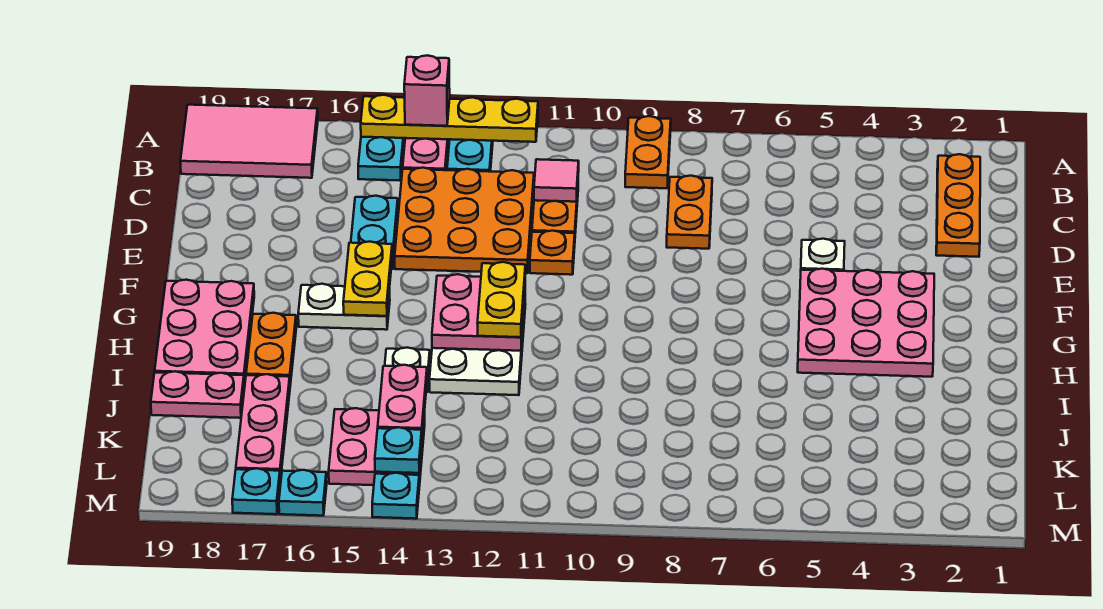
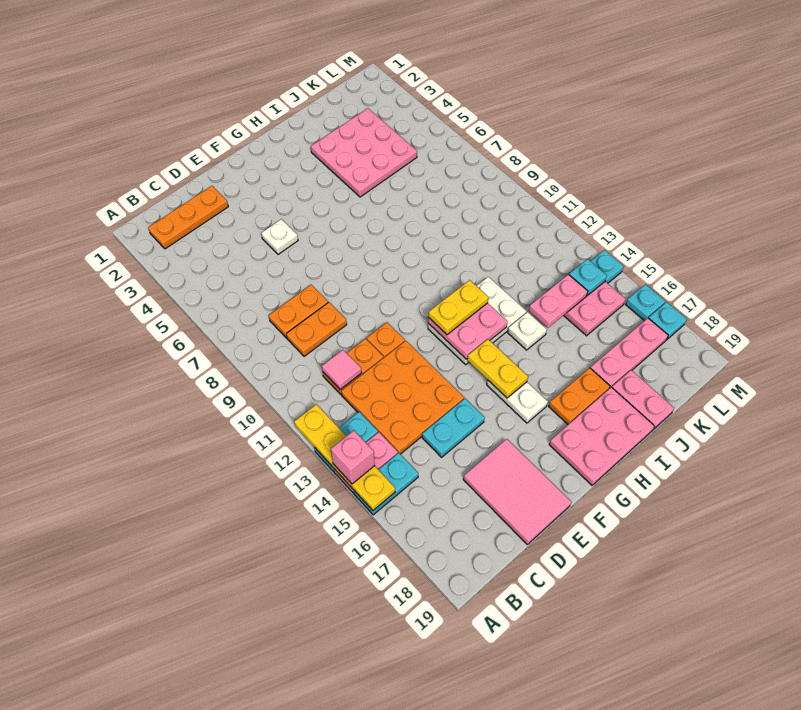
orange 1x2 plate [625,116,671,188] -> orange 1x2 plate moved to [286,302,347,356]
pink 2x3 tile [180,105,318,178] -> pink 2x3 tile moved to [463,439,571,544]
pink 3x3 plate [798,269,934,377] -> pink 3x3 plate moved to [311,108,417,197]
yellow 1x2 plate [343,242,392,316] -> yellow 1x2 plate turned to [467,339,528,398]

